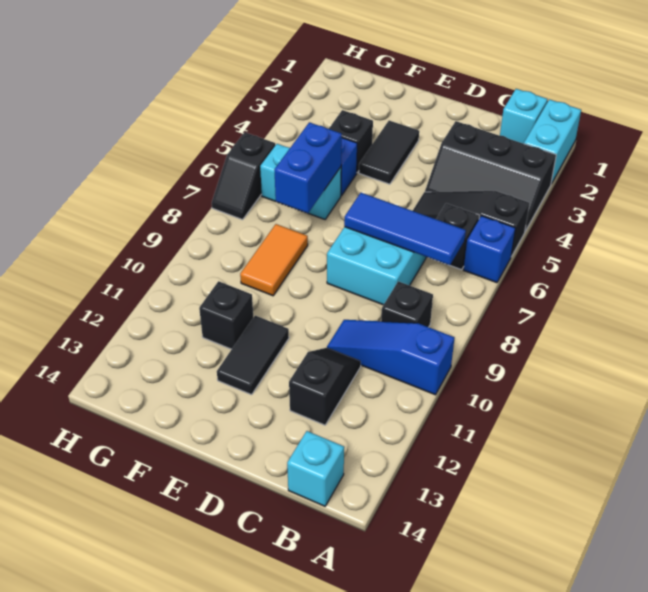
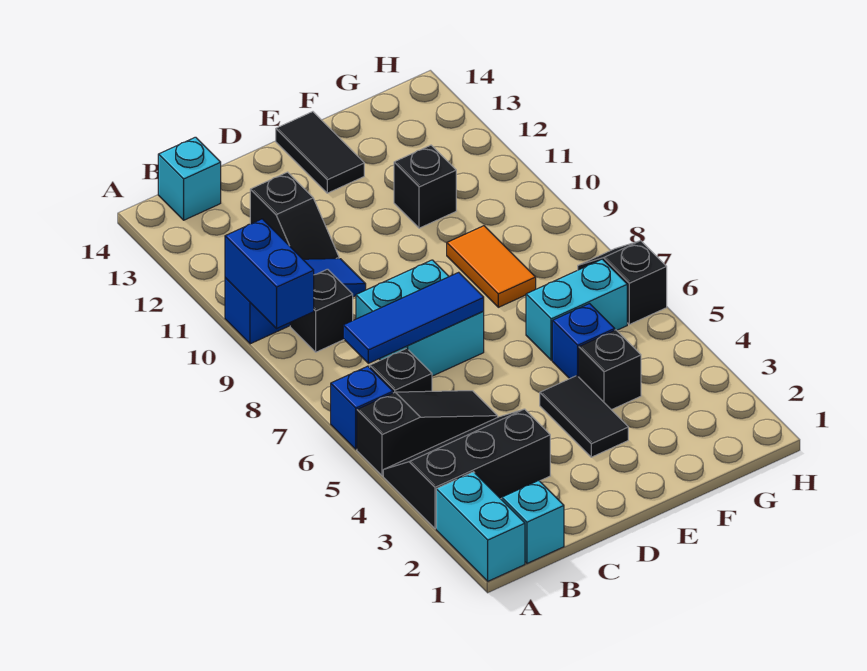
black 1x2 tile [217,316,289,395] -> black 1x2 tile moved to [276,112,364,193]
blue 1x2 brick [274,122,342,213] -> blue 1x2 brick moved to [225,219,314,328]

